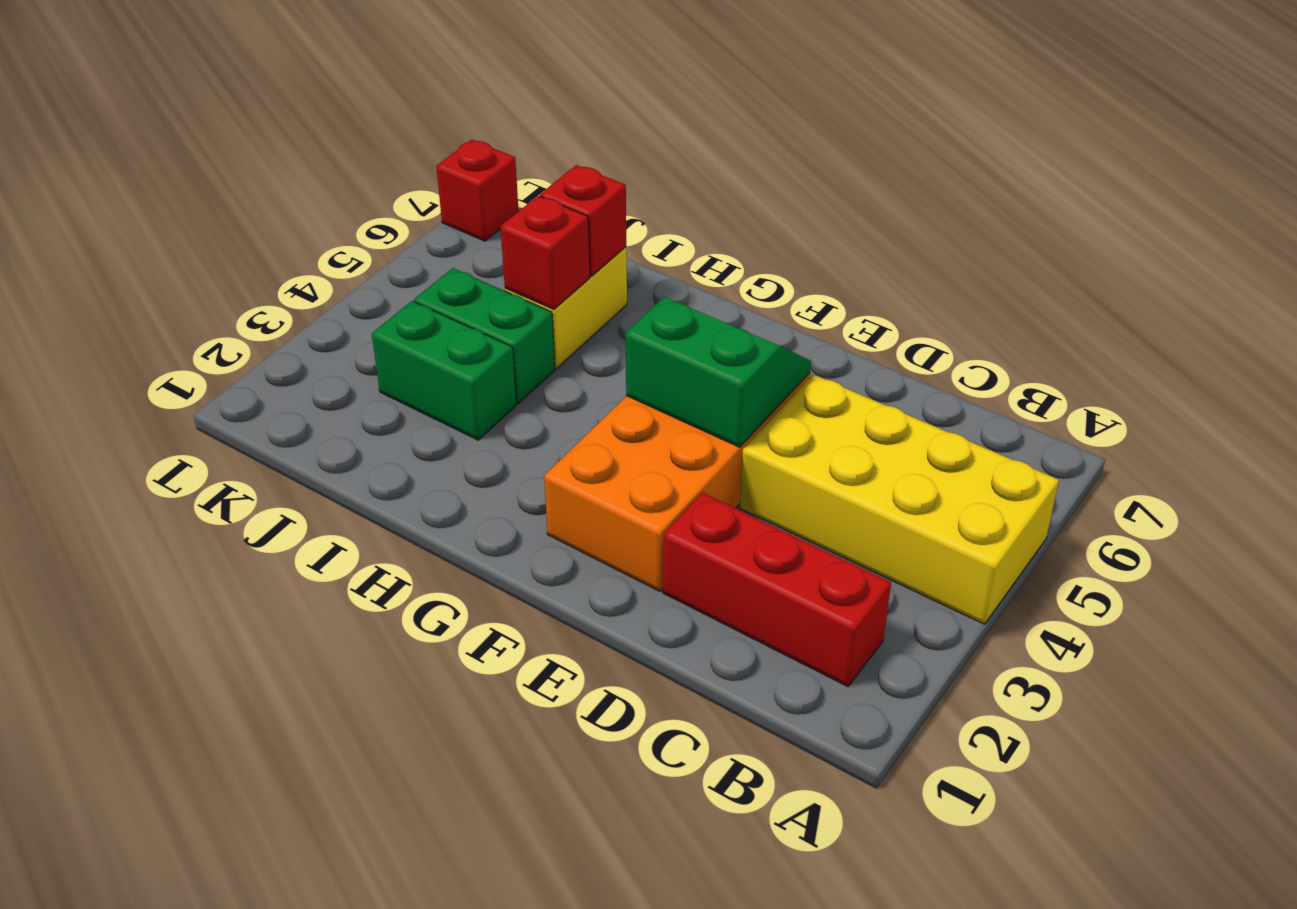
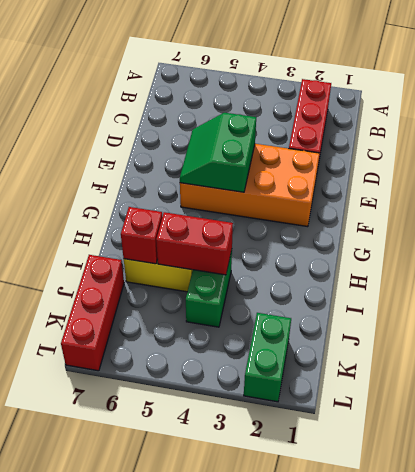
yellow 2x4 brick [740,374,1059,624] -> none
green 1x2 brick [372,301,516,440] -> green 1x2 brick moved to [244,313,291,402]
red 1x1 brick [500,196,590,309] -> red 1x2 brick [156,212,233,275]
red 1x1 brick [436,140,519,241] -> red 1x3 brick [61,255,124,371]

